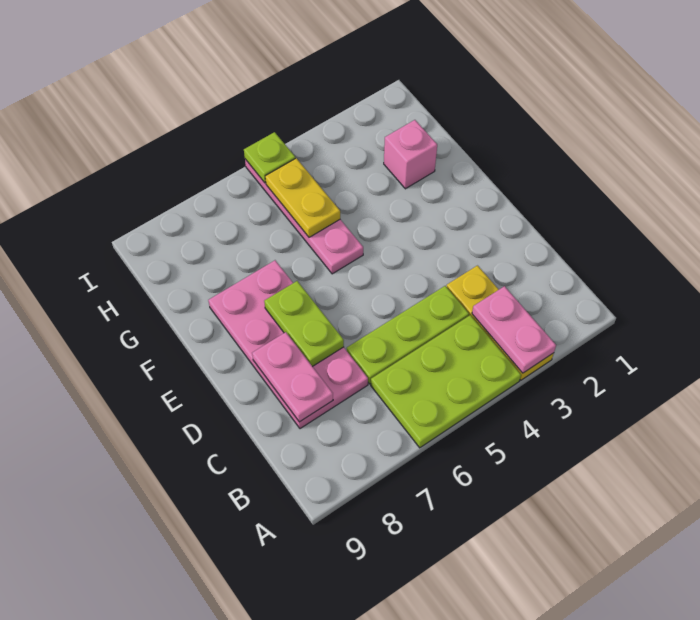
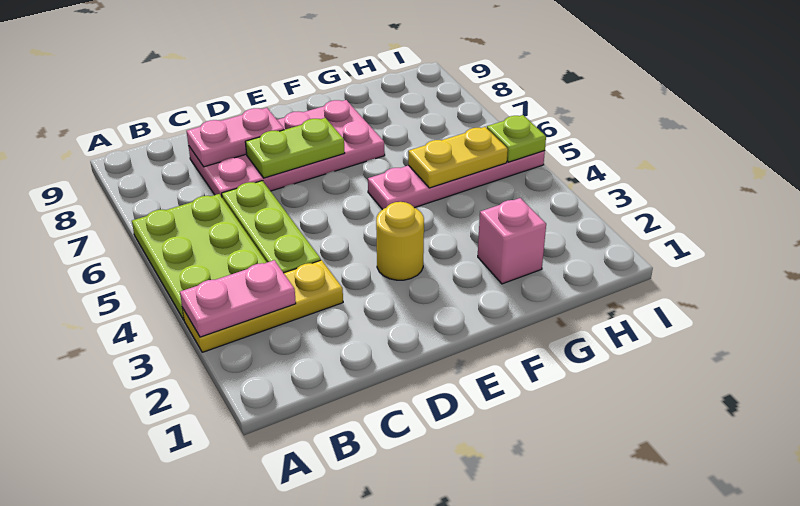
none -> yellow 1x1 round brick [376,202,424,280]

